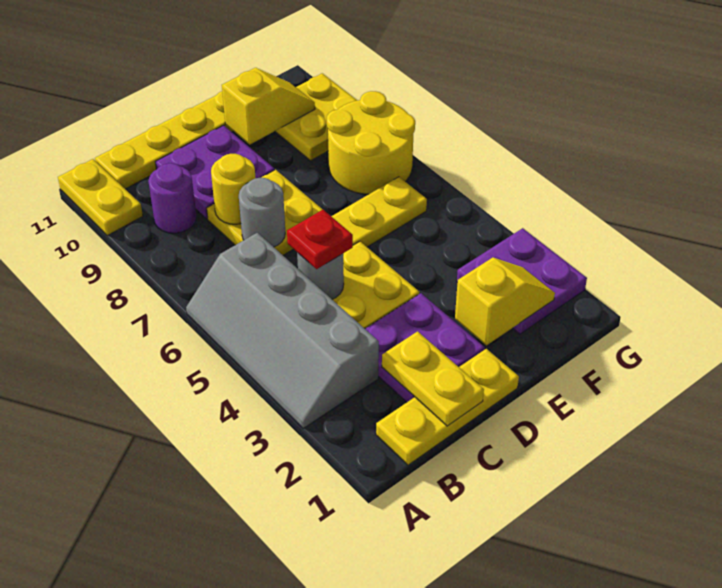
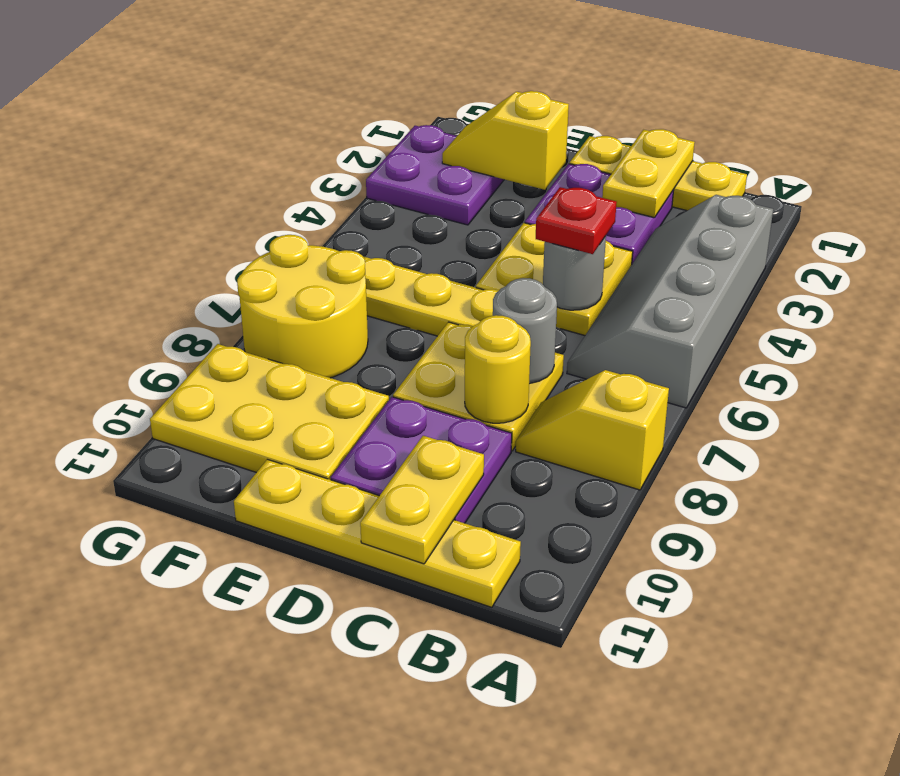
grey 2x4 slope [186,233,379,428] -> grey 2x4 slope turned to [567,195,773,408]
yellow 1x2 plate [58,159,143,235] -> yellow 1x2 plate moved to [360,436,484,564]
purple 1x1 round brick [148,163,196,233] -> none
yellow 1x2 slope [222,68,315,144] -> yellow 1x2 slope moved to [516,370,669,490]
yellow 2x2 plate [275,73,357,161] -> yellow 2x3 plate [150,344,389,480]

